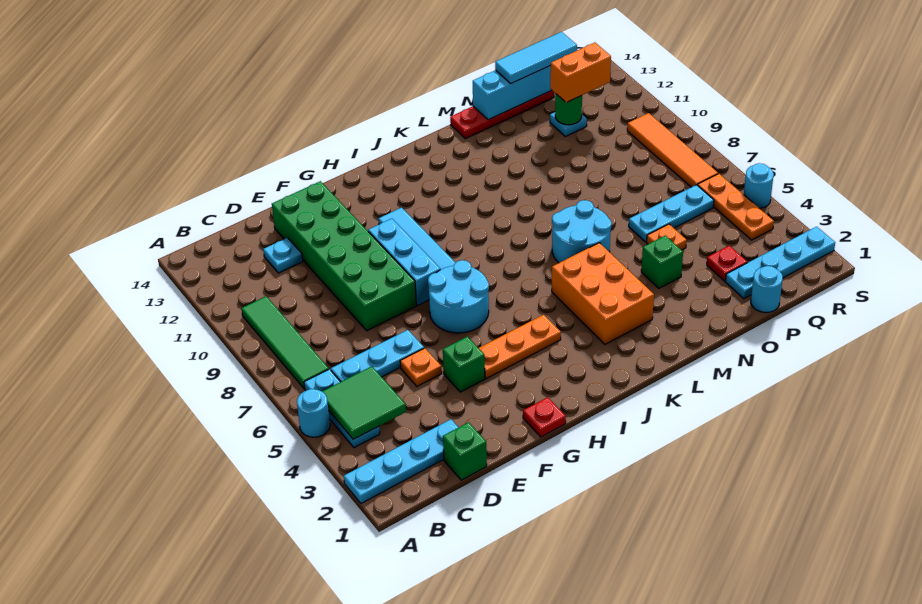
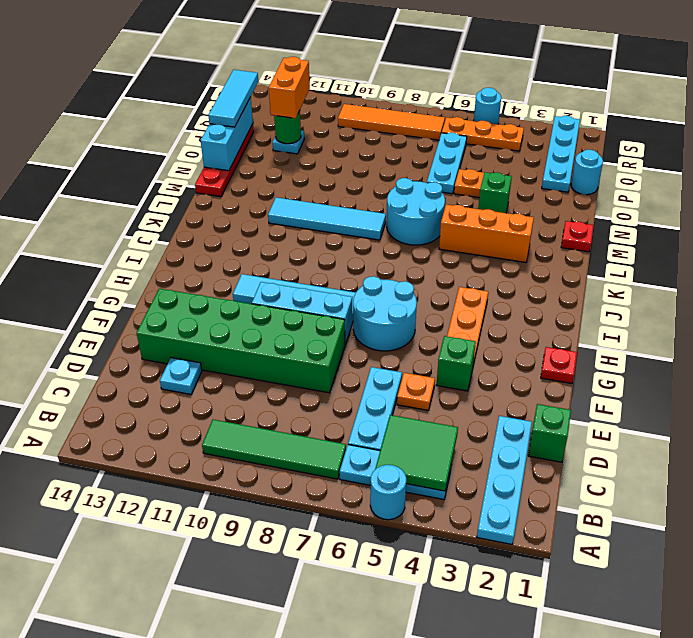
orange 2x3 brick [552,243,654,344] -> orange 1x3 brick [439,205,534,262]
none -> cyan 1x4 tile [268,197,386,240]
red 1x1 plate [707,246,747,281] -> red 1x1 plate moved to [561,221,594,252]

